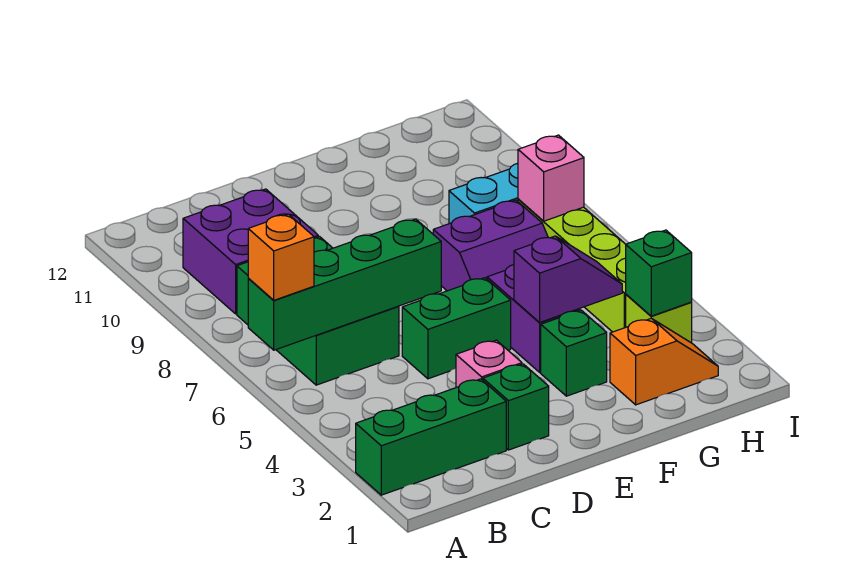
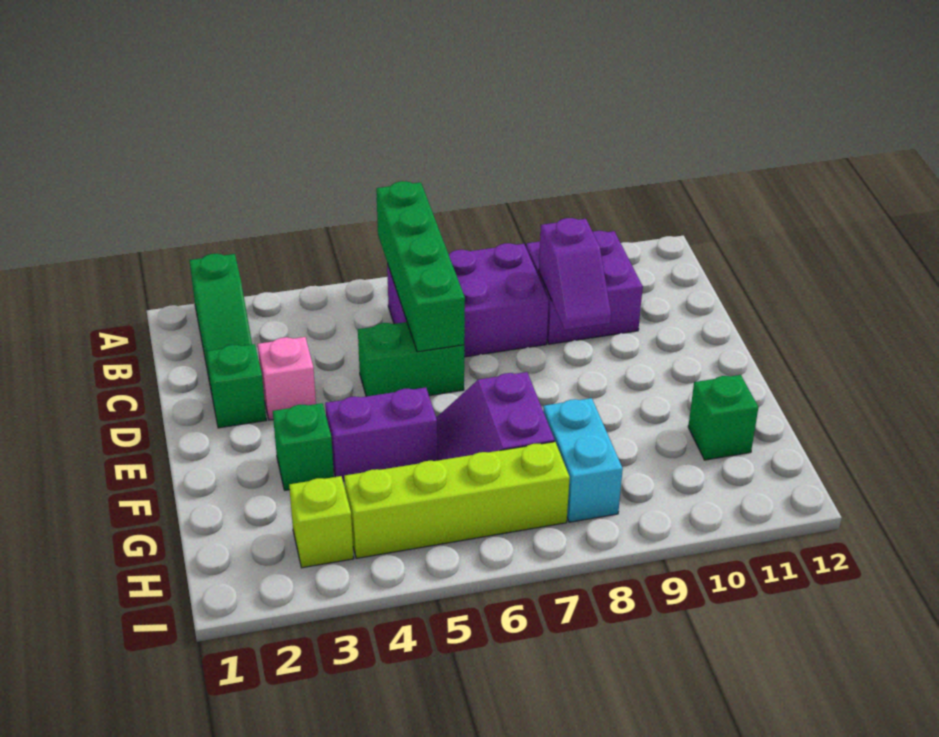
green 1x3 brick [356,379,506,495] -> green 1x3 slope [189,254,252,387]
orange 1x1 brick [248,214,314,300] -> none
green 2x3 brick [237,237,399,385] -> purple 2x3 brick [387,243,549,357]
green 1x2 brick [402,278,511,379] -> green 1x2 brick turned to [358,322,464,396]
purple 1x2 slope [514,236,622,322] -> purple 1x2 slope moved to [539,218,611,330]
orange 1x2 slope [610,318,718,405] -> none
green 1x1 brick [626,230,692,316] -> green 1x1 brick moved to [688,375,758,460]
pink 1x1 brick [518,135,584,221] -> none

